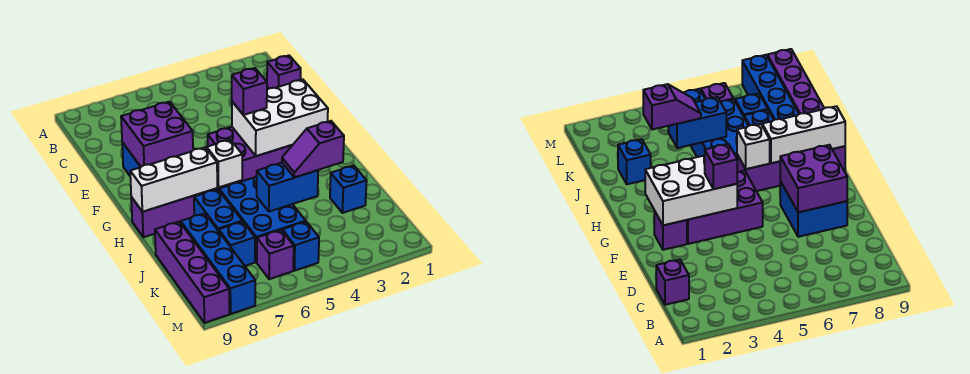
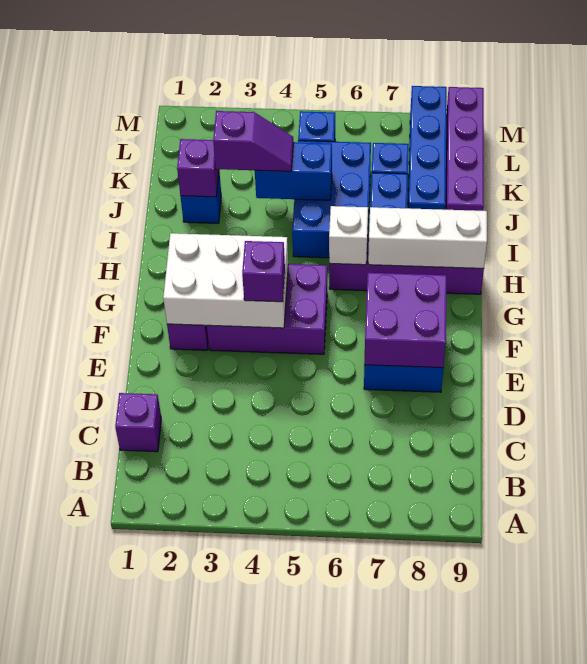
purple 1x1 brick [257,230,294,279] -> purple 1x1 brick moved to [177,139,219,197]

